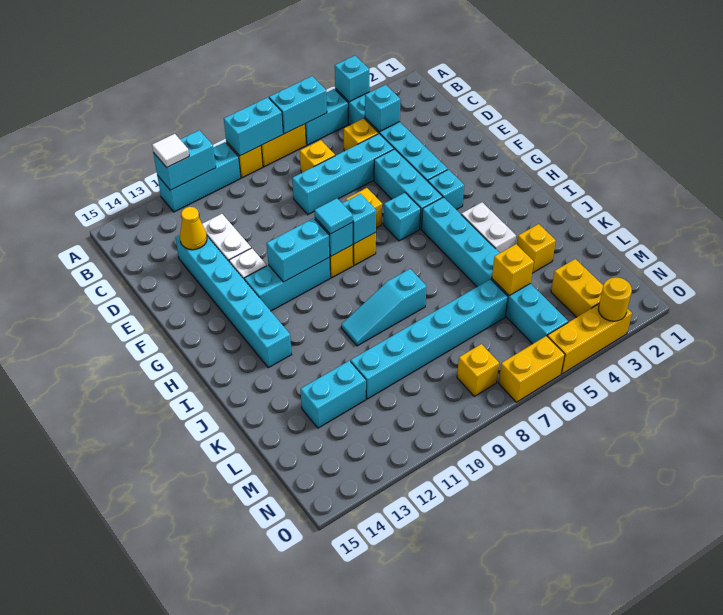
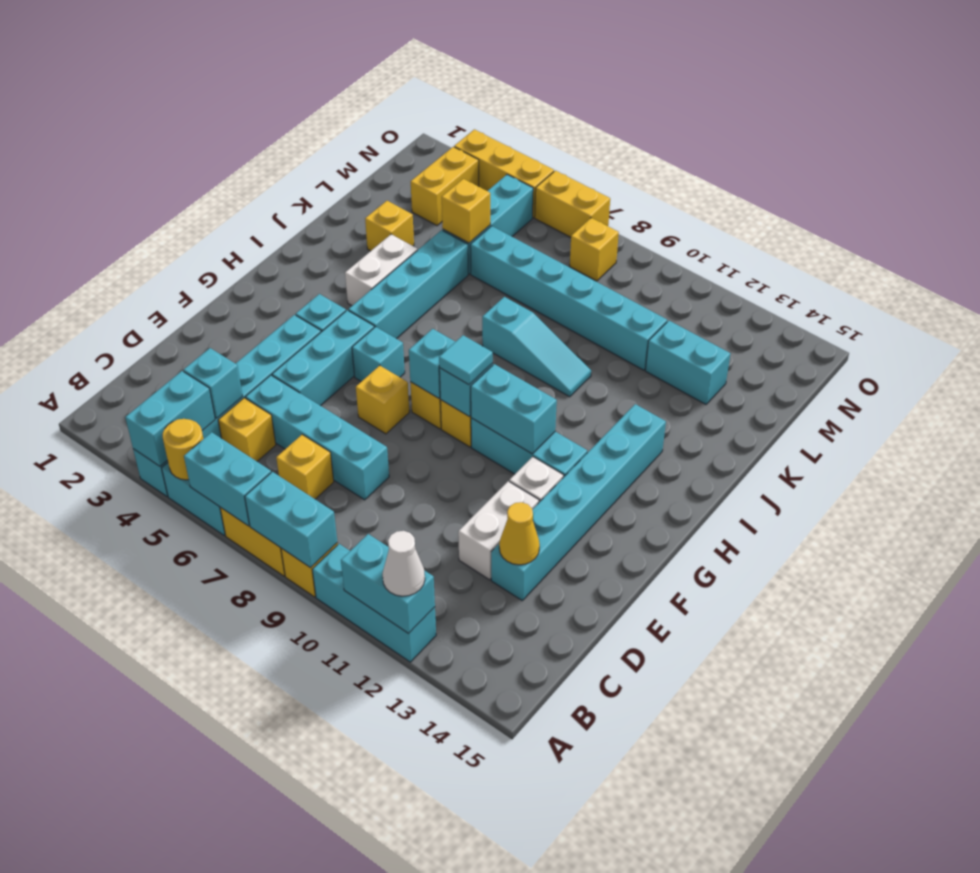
cyan 1x1 brick [335,56,369,102] -> cyan 1x2 brick [125,371,215,466]
white 1x1 tile [152,134,189,167] -> white 1x1 cone [382,531,425,596]
yellow 1x1 round brick [598,277,632,321] -> yellow 1x1 round brick moved to [163,419,203,480]

